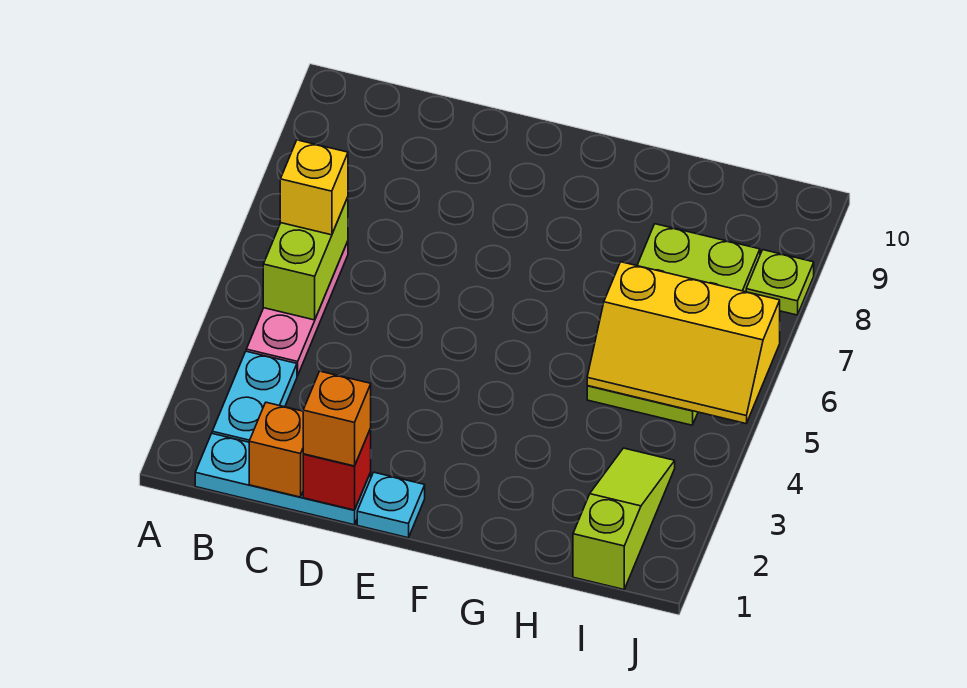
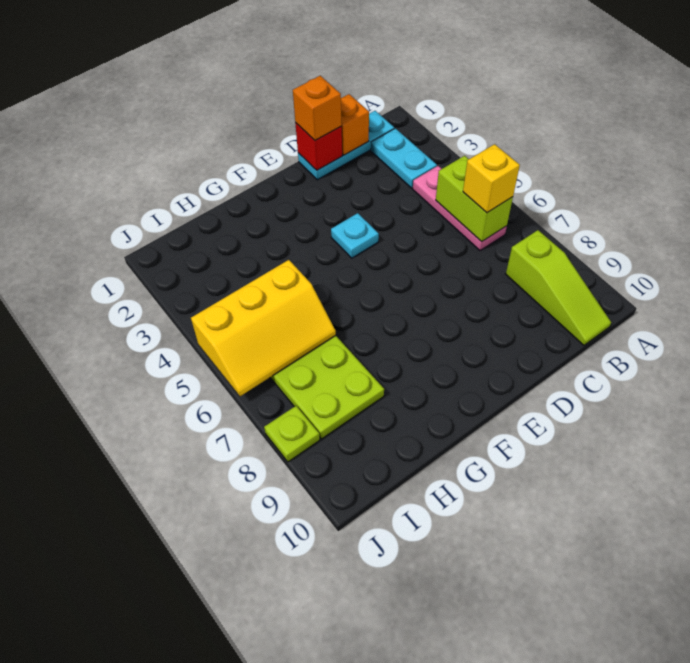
cyan 1x1 plate [357,472,425,538] -> cyan 1x1 plate moved to [331,213,379,258]
yellow 2x3 slope [587,262,780,423] -> yellow 2x3 slope turned to [191,260,336,396]
lime 1x3 slope [573,448,675,589] -> lime 1x3 slope moved to [506,230,611,345]

